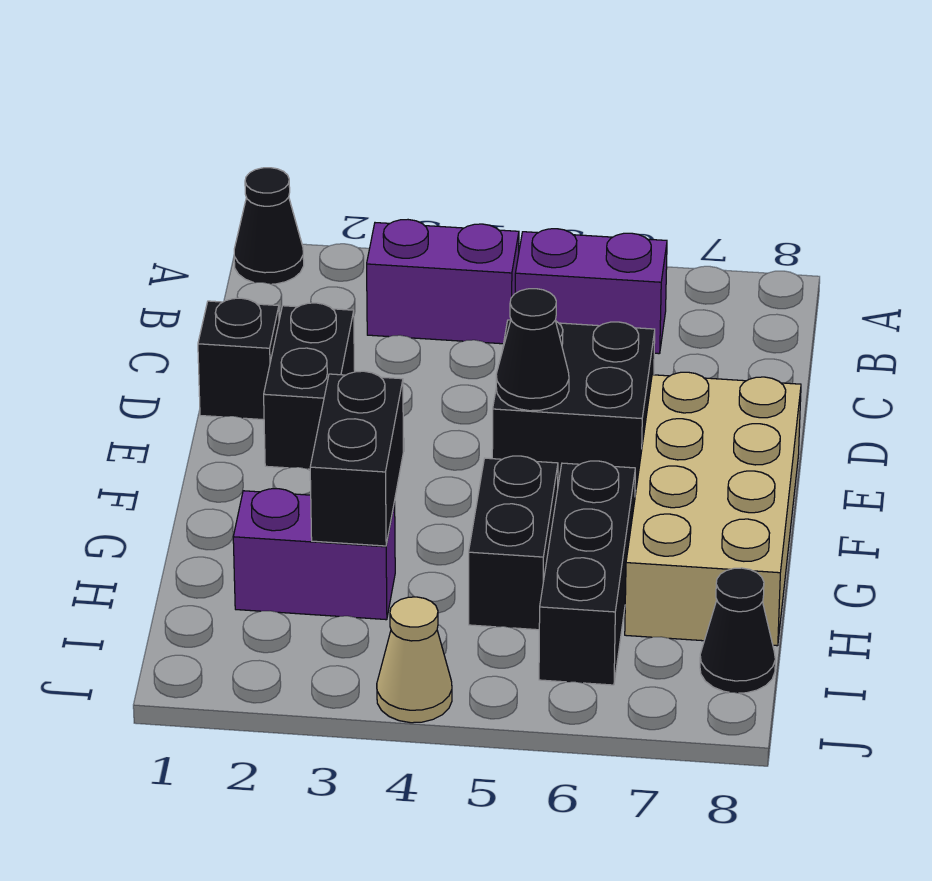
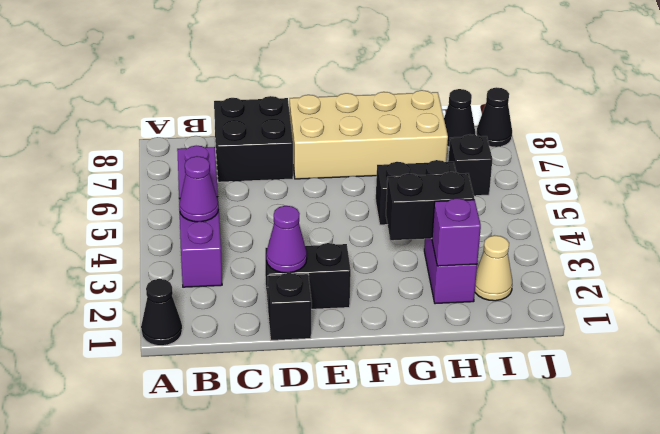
none -> purple 1x1 cone [179,156,219,222]
none -> purple 1x1 cone [266,206,307,273]
black 2x2 brick [492,320,655,490] -> black 2x2 brick moved to [214,96,293,182]
black 1x1 cone [496,289,569,411] -> black 1x1 cone moved to [477,87,512,147]
black 1x3 brick [539,461,635,685] -> black 1x1 brick [448,135,492,196]
none -> purple 1x1 brick [432,198,481,266]
tan 1x1 cone [377,597,452,723] -> tan 1x1 cone moved to [475,235,512,301]

